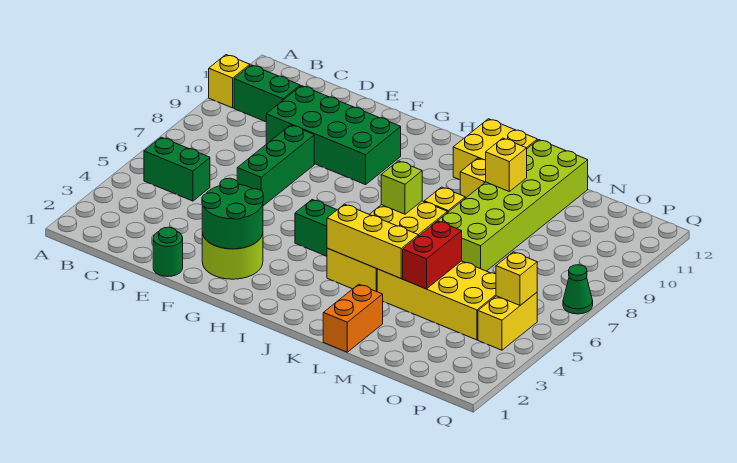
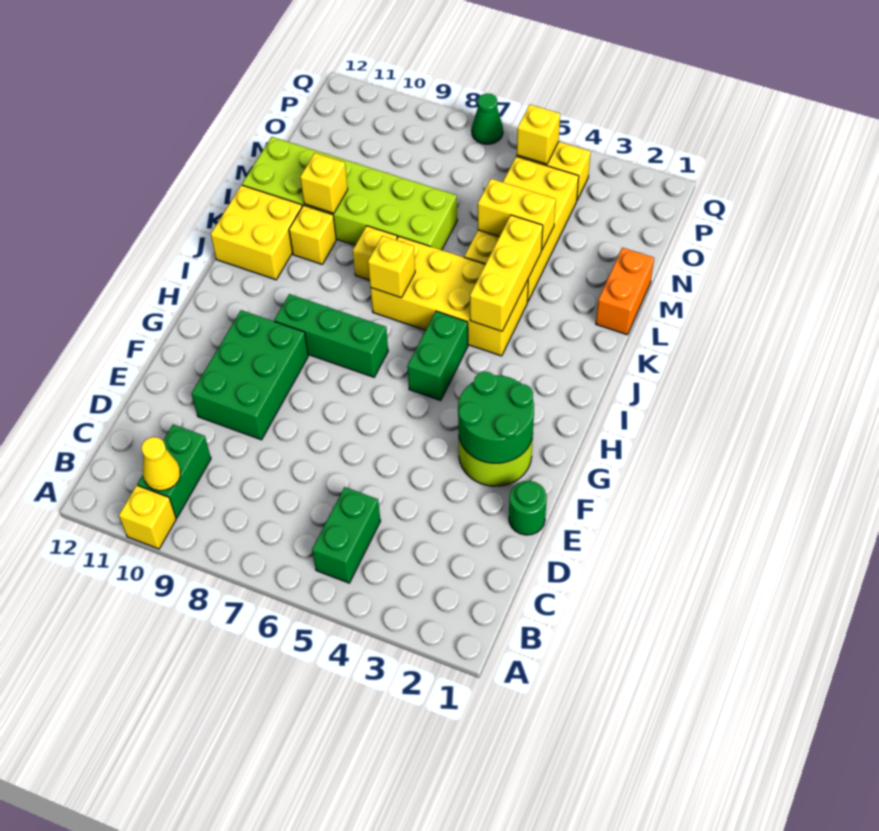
none -> yellow 1x1 cone [141,437,180,491]
green 2x4 brick [266,86,401,185] -> green 2x3 brick [191,310,308,440]
green 1x3 brick [237,125,314,206] -> green 1x3 brick moved to [274,294,388,377]
lime 1x1 brick [381,161,422,214] -> yellow 1x1 brick [368,236,415,298]
orange 1x2 brick [323,284,383,352] -> orange 1x2 brick turned to [596,248,654,335]
red 1x2 brick [403,221,462,289] -> yellow 1x2 brick [478,179,556,249]

